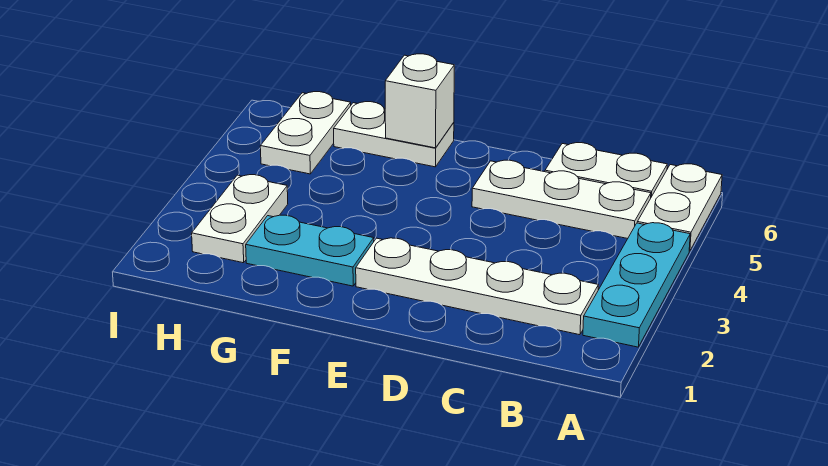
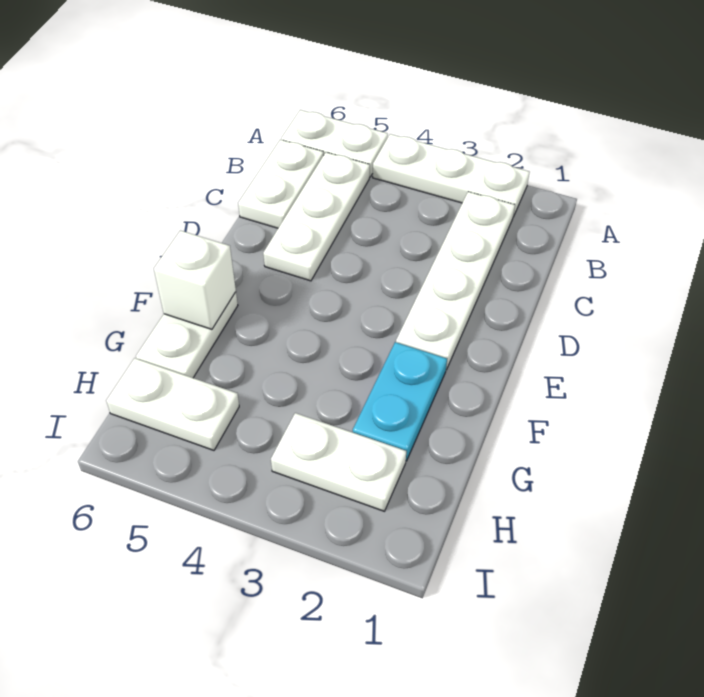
cyan 1x3 plate [583,223,690,347] -> white 1x3 plate [373,134,530,217]

